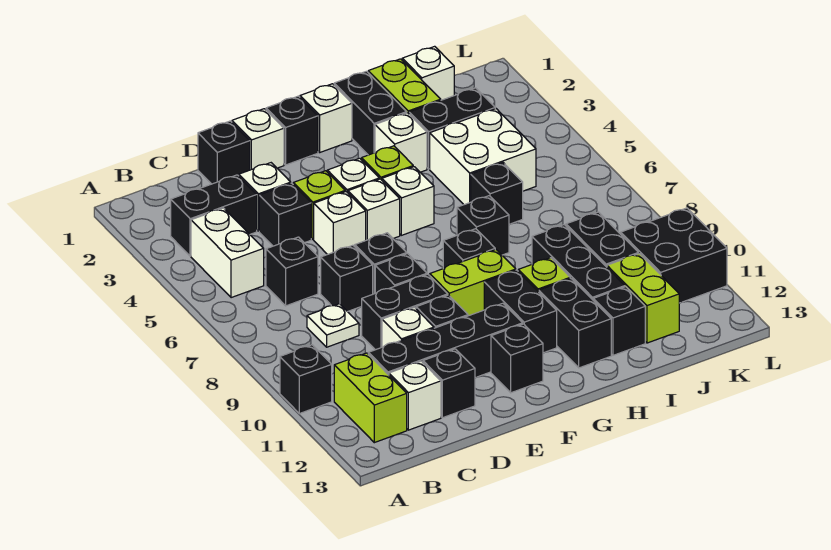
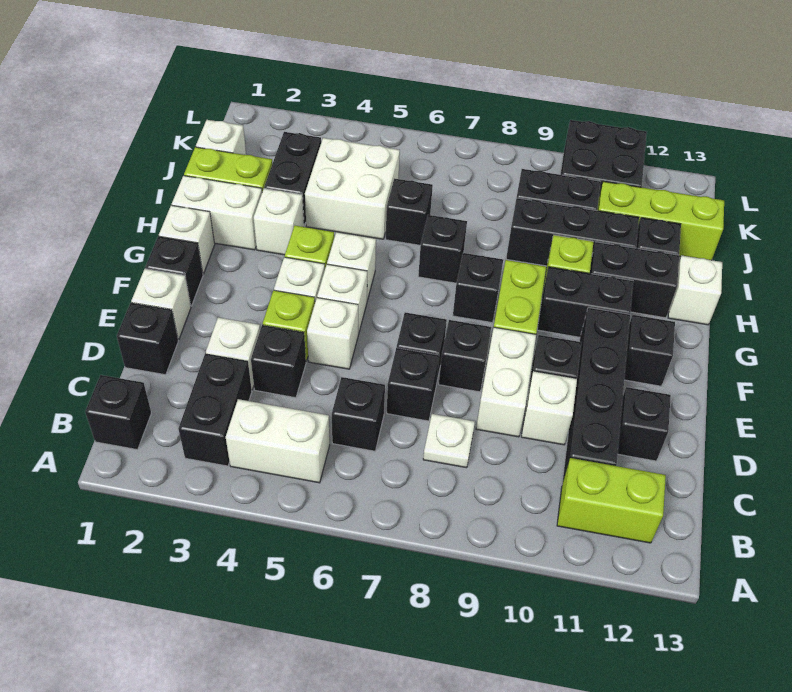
black 1x1 brick [280,345,332,414] -> black 1x1 brick moved to [85,375,151,450]
white 1x1 brick [389,361,441,430] -> white 1x1 brick moved to [668,255,722,325]
black 1x2 brick [361,274,448,350] -> white 1x2 brick [476,327,536,437]
black 1x2 brick [334,71,407,155] -> white 1x2 brick [172,176,262,250]
lime 1x2 brick [607,254,679,343] -> lime 1x3 brick [597,181,724,260]

